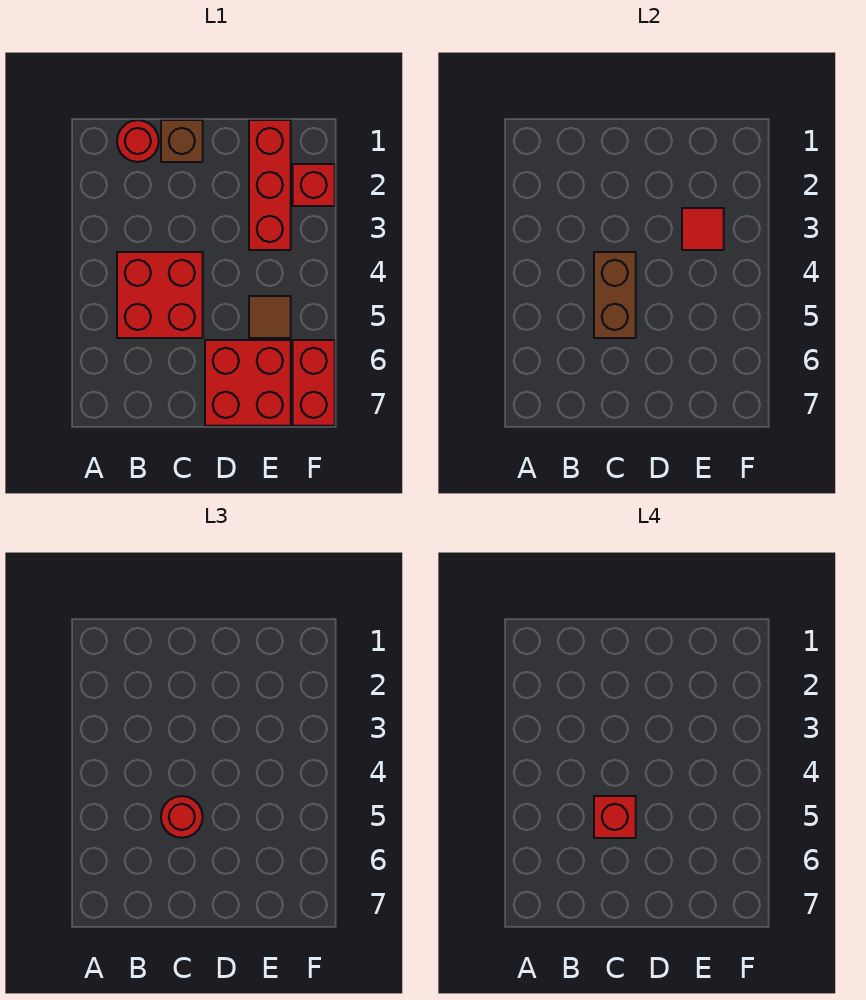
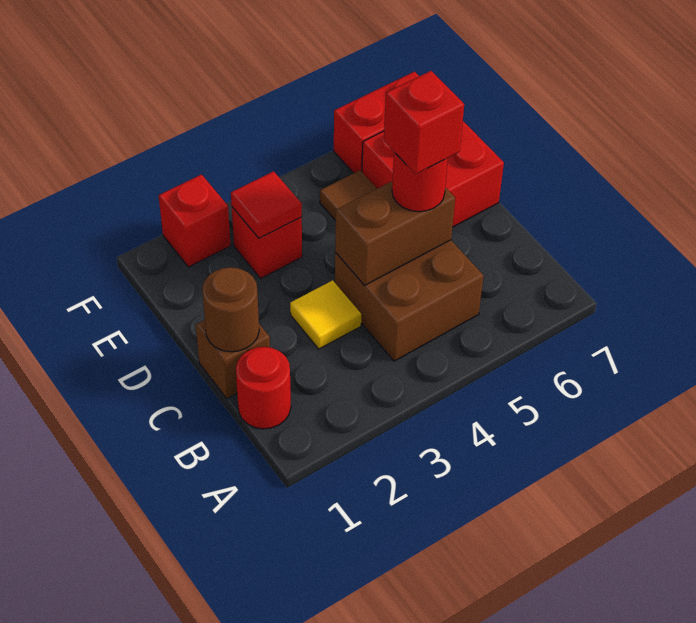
red 2x2 brick [117,252,203,338] -> brown 2x2 brick [335,240,483,361]
none -> brown 1x1 round brick [202,267,259,352]
none -> yellow 1x1 tile [290,280,361,349]
red 1x3 brick [249,120,291,250] -> red 1x1 brick [232,207,302,279]

